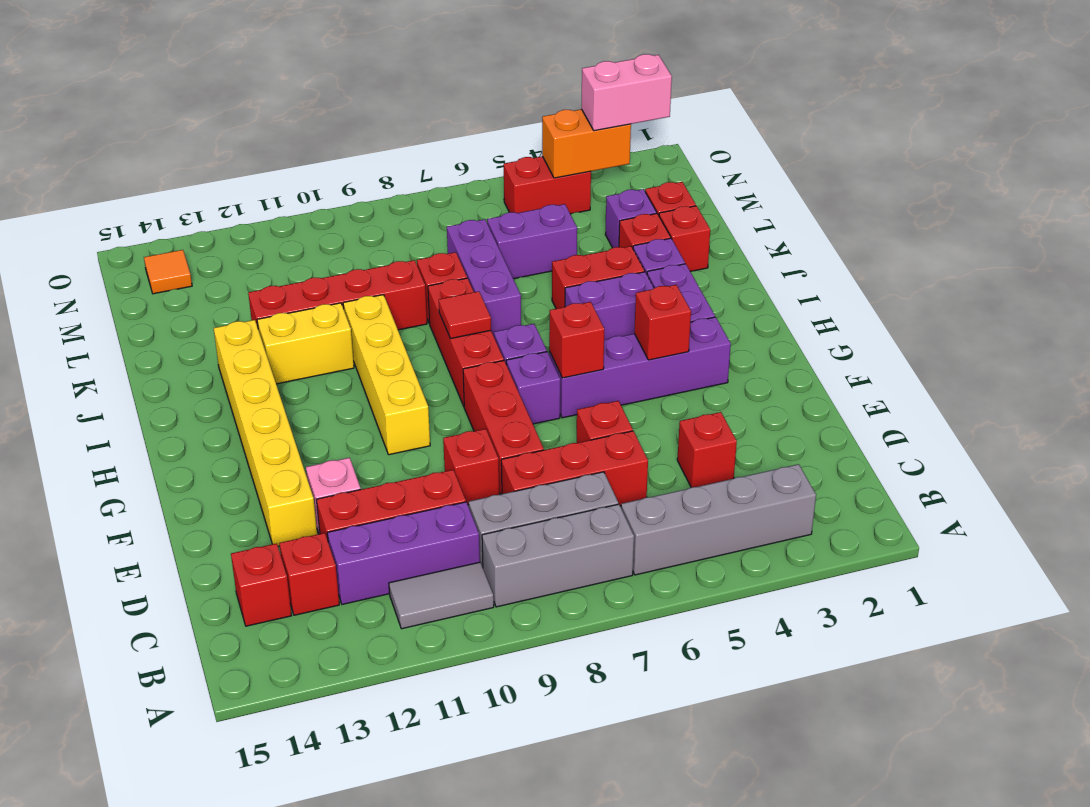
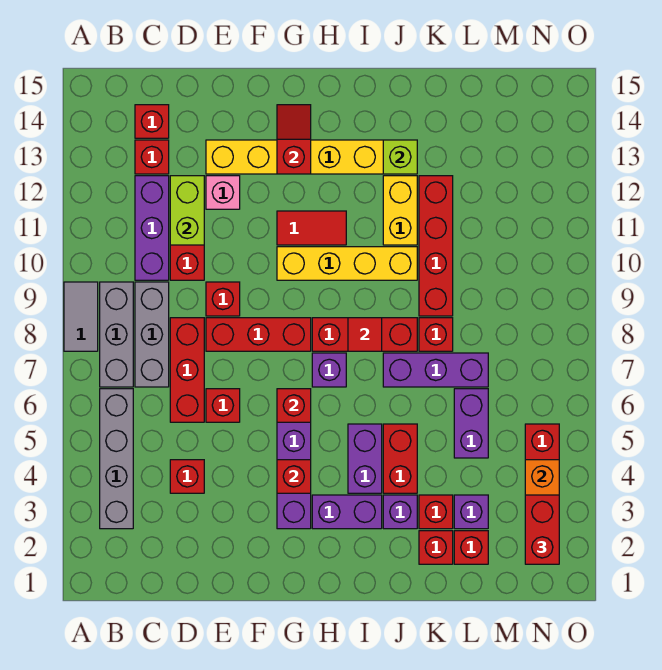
grey 1x2 tile [389,562,494,629] -> grey 1x2 tile moved to [64,282,98,351]
none -> lime 1x2 brick [170,176,204,245]
purple 1x1 brick [506,352,560,424] -> none
none -> red 1x2 tile [277,211,346,245]
none -> red 1x2 slope [277,105,311,174]
none -> lime 1x1 brick [383,140,417,174]
pink 1x2 brick [581,54,672,131] -> red 1x2 brick [525,495,559,564]
orange 1x1 tile [144,250,192,294] -> none

